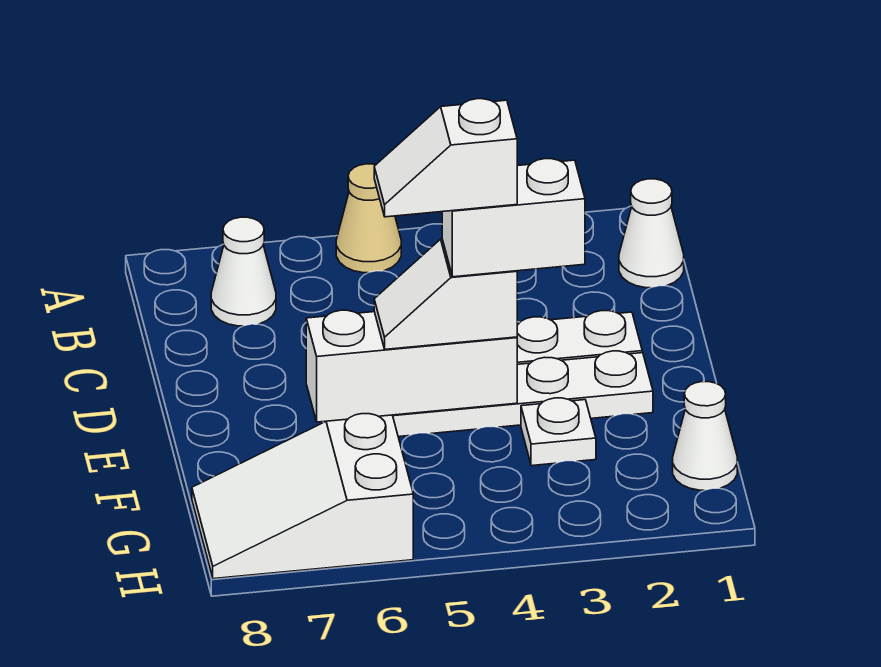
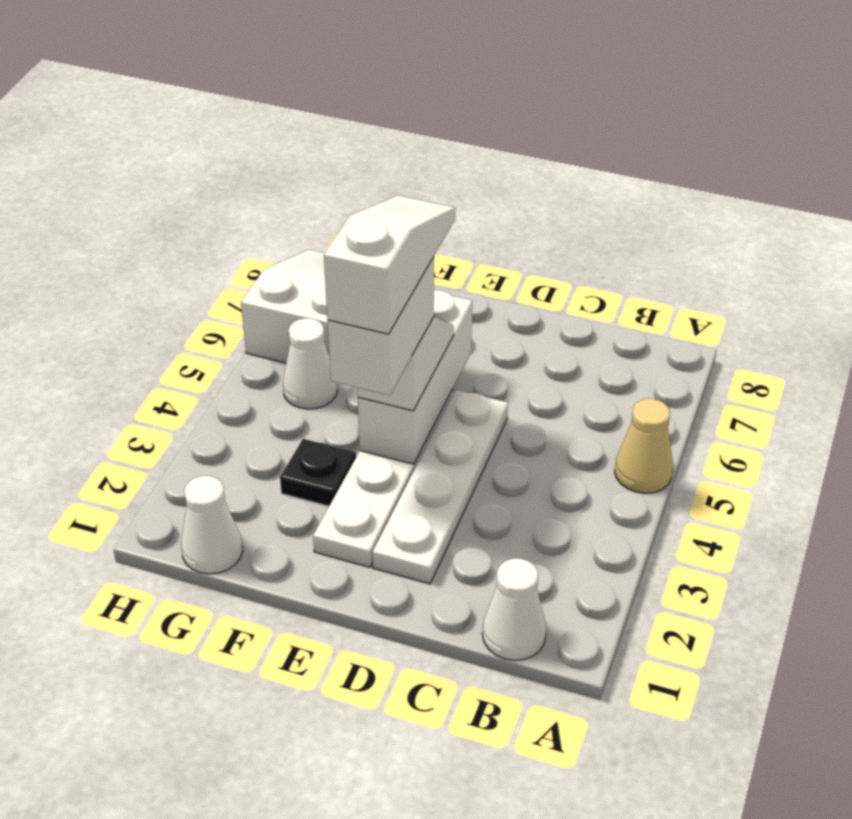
white 1x1 cone [211,217,276,326] -> white 1x1 cone moved to [283,318,337,409]
white 1x2 slope [374,99,517,217] -> white 1x3 slope [324,195,456,334]
white 1x1 plate [521,398,596,466] -> black 1x1 plate [280,439,356,506]

